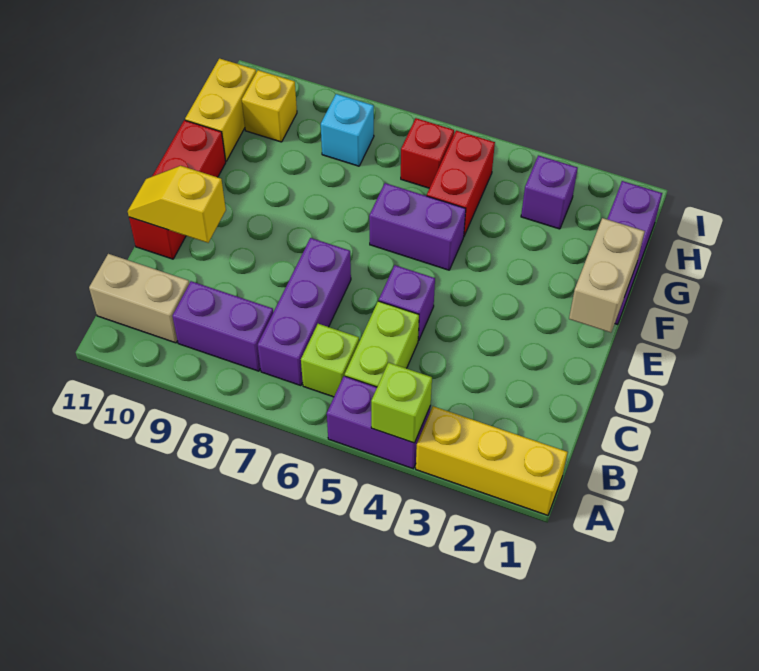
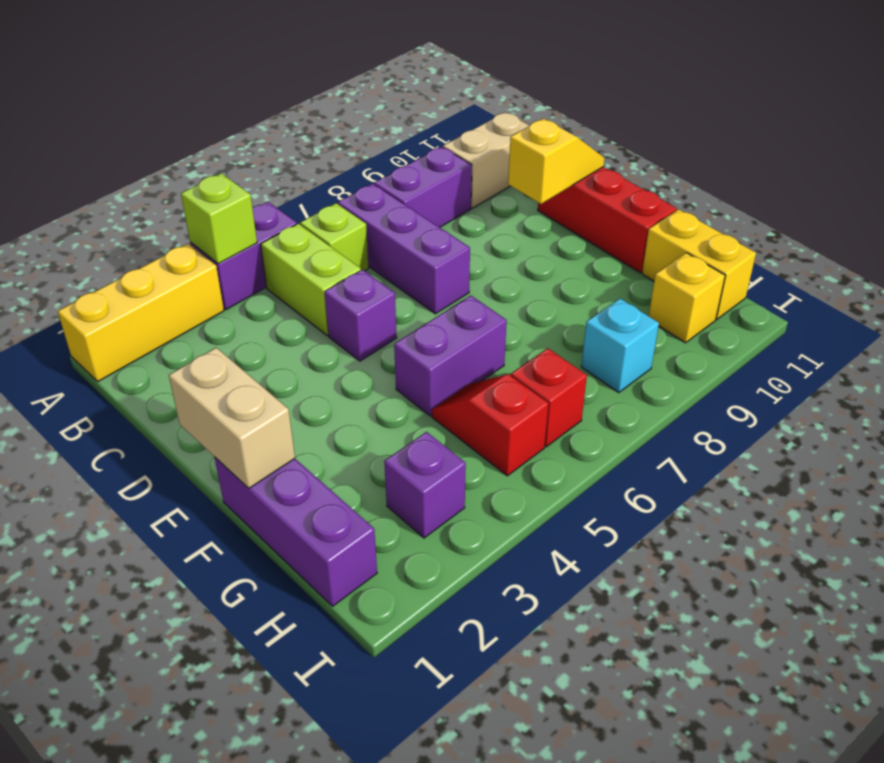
red 1x2 brick [427,130,495,236] -> red 1x2 slope [432,374,548,476]

